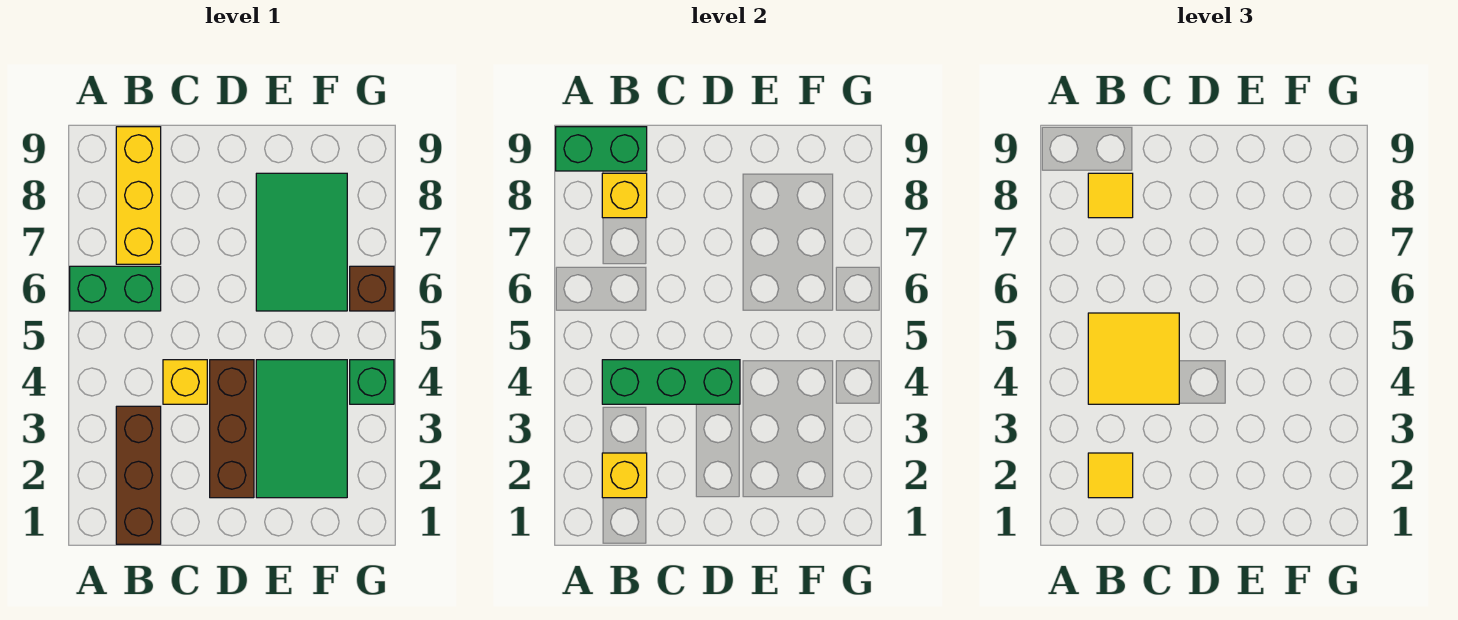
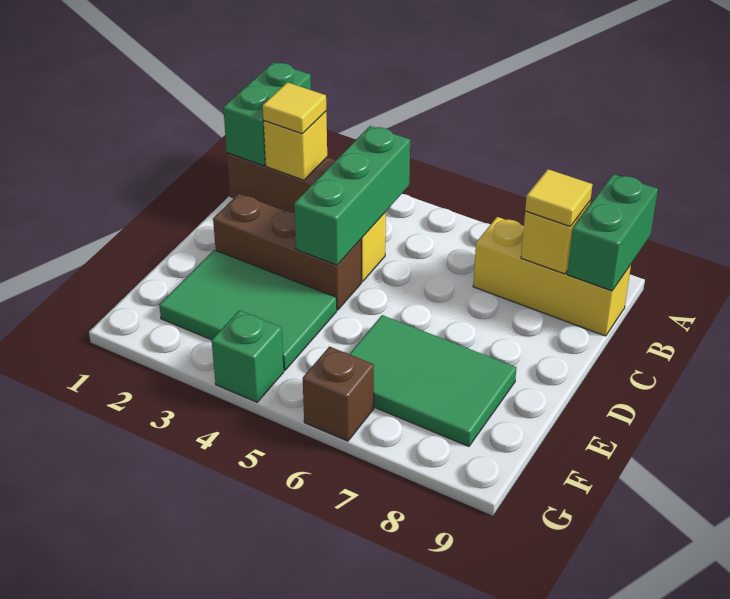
green 1x2 brick [70,266,161,311] -> green 1x2 brick moved to [223,62,311,166]
yellow 2x2 tile [1088,313,1179,404] -> none

